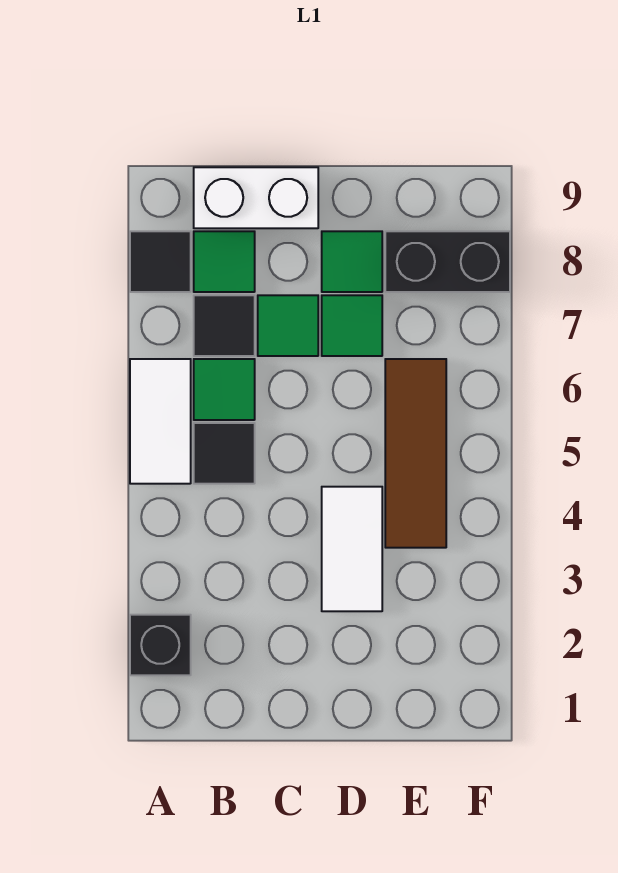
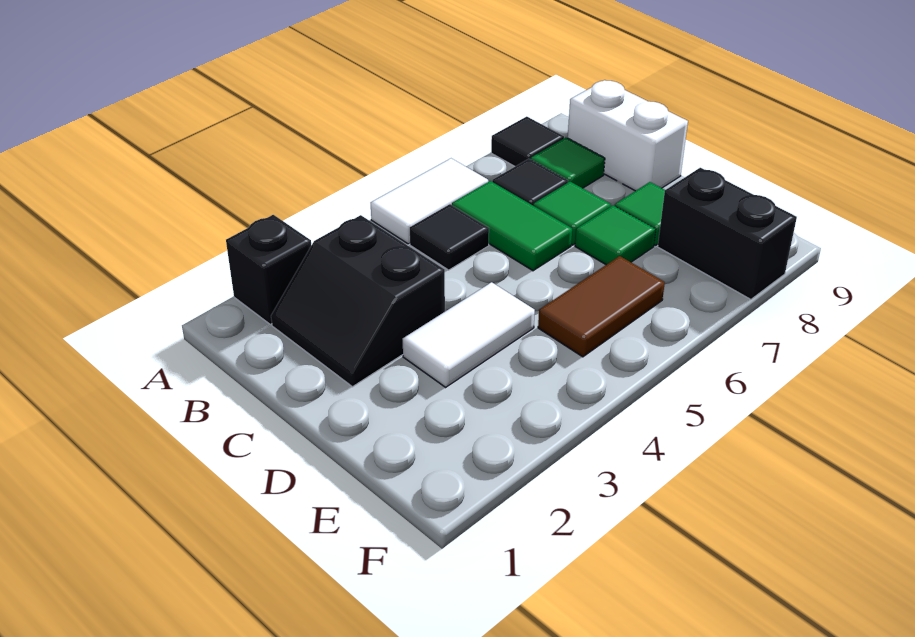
none -> black 2x2 slope [271,215,445,387]
green 1x1 tile [194,359,255,420] -> green 1x2 tile [452,181,572,271]
brown 1x3 tile [385,359,446,548] -> brown 1x2 tile [538,256,665,357]

